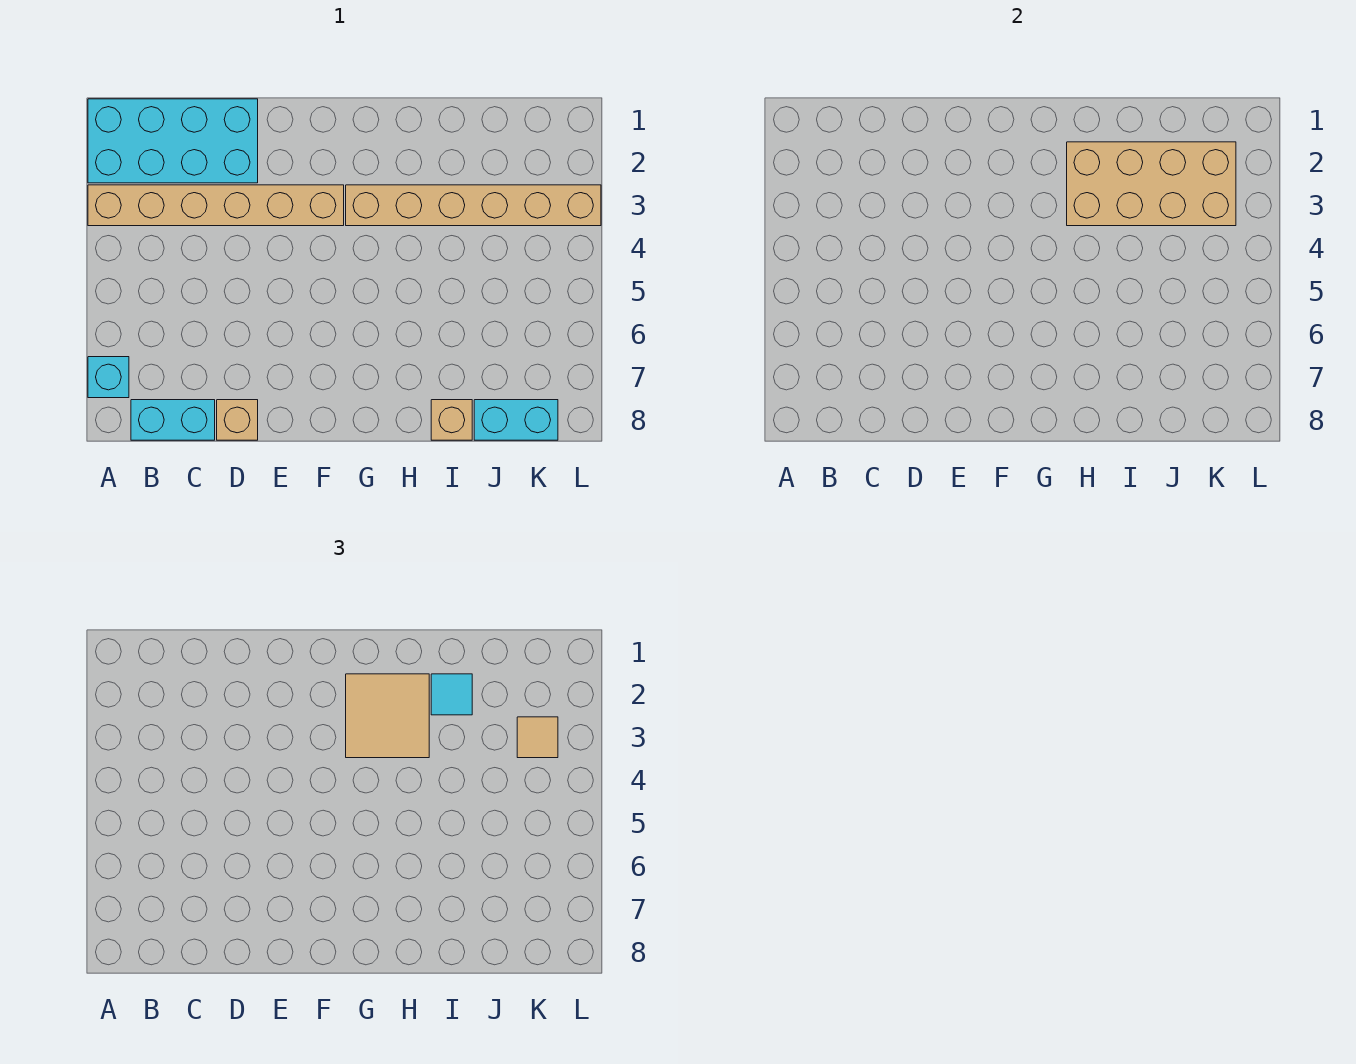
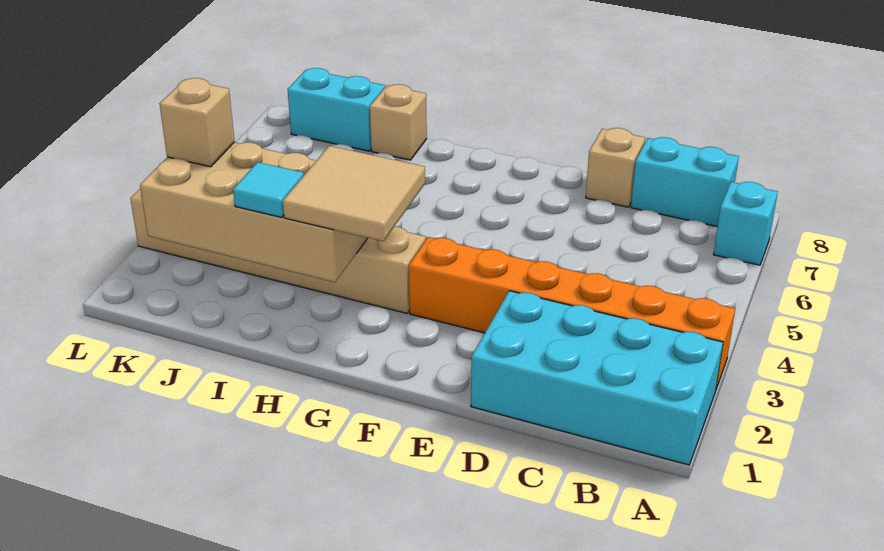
tan 1x6 brick [88,185,344,226] -> orange 1x6 brick [409,237,735,389]
tan 1x1 tile [517,717,558,758] -> tan 1x1 brick [160,78,235,167]

